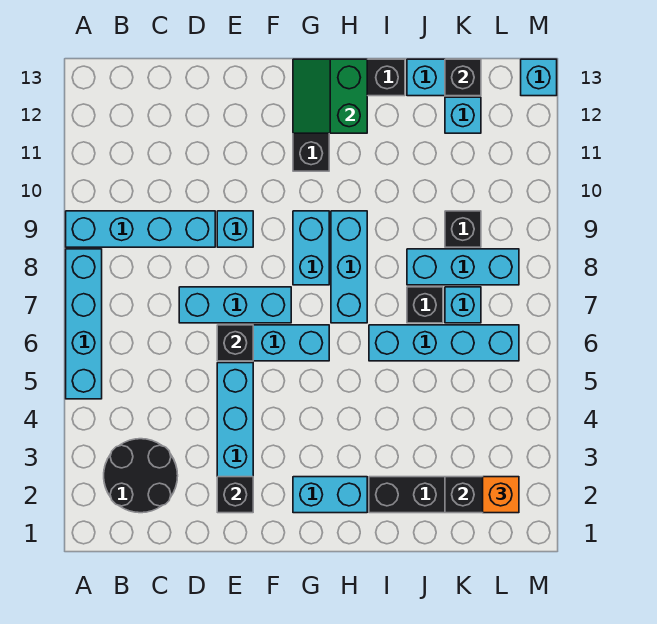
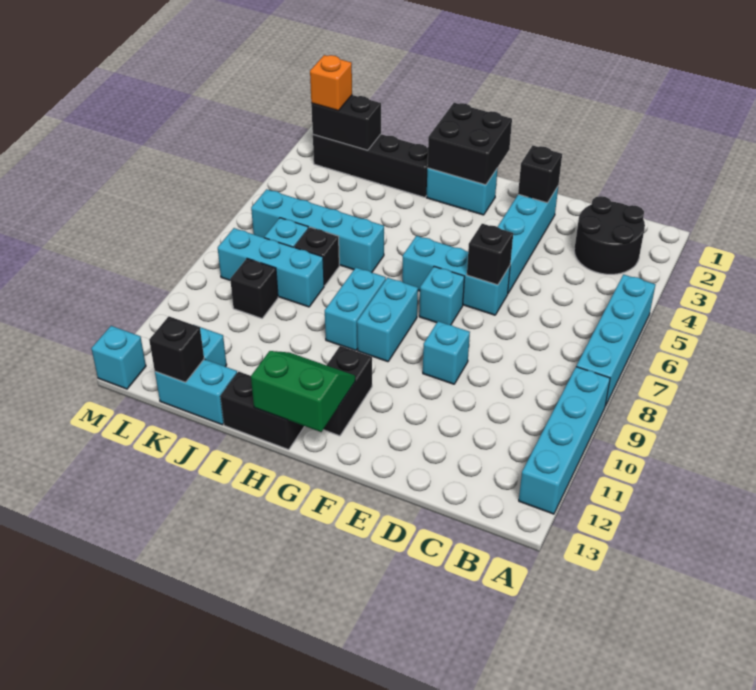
cyan 1x4 brick [66,211,215,247] -> cyan 1x4 brick turned to [519,367,610,514]
cyan 1x3 brick [179,287,291,323] -> cyan 1x1 brick [419,266,465,325]
none -> black 2x2 brick [427,103,512,185]
green 2x2 slope [293,59,367,133] -> green 2x2 slope turned to [251,351,355,432]
cyan 1x3 brick [331,211,367,323] -> cyan 1x2 brick [325,268,386,351]

